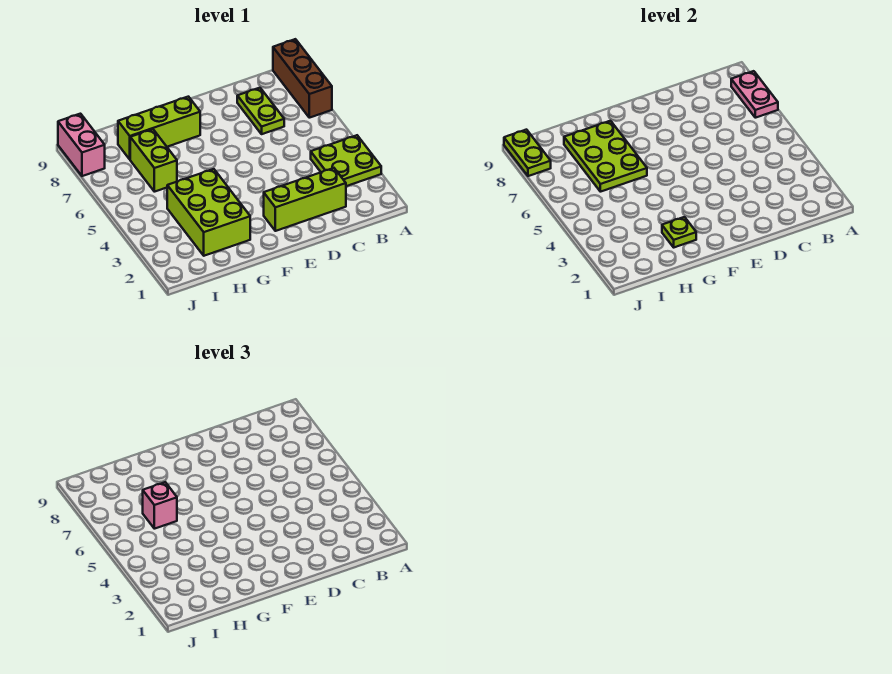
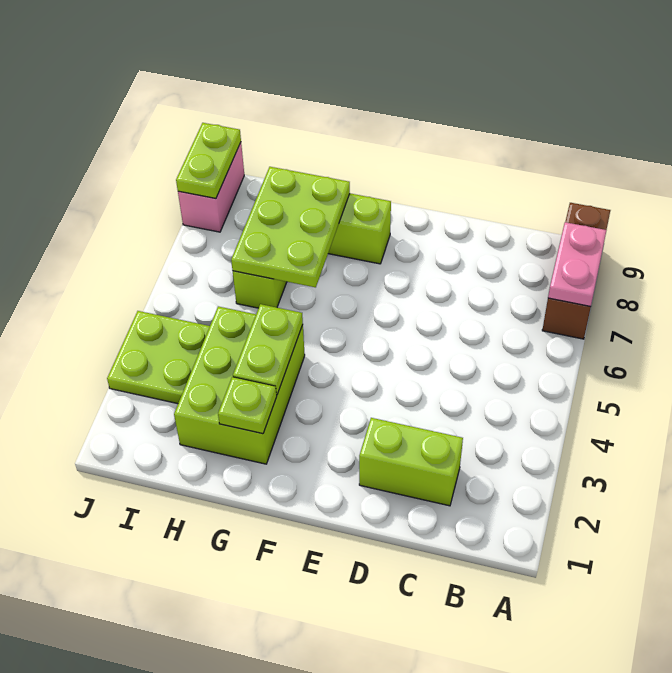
lime 2x2 plate [311,135,381,186] -> lime 2x2 plate moved to [107,311,210,404]
lime 1x3 brick [264,168,346,231] -> lime 1x2 brick [359,418,463,506]
lime 1x2 plate [237,88,284,134] -> lime 1x2 plate moved to [233,304,303,395]
pink 1x1 brick [143,482,177,529] -> none

